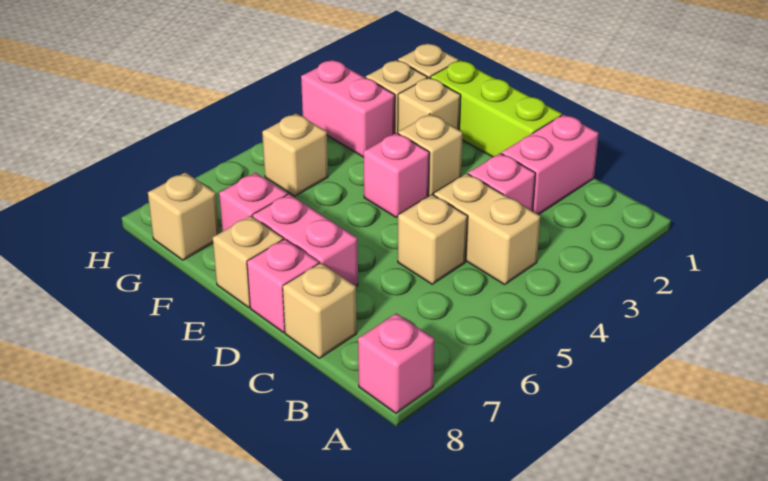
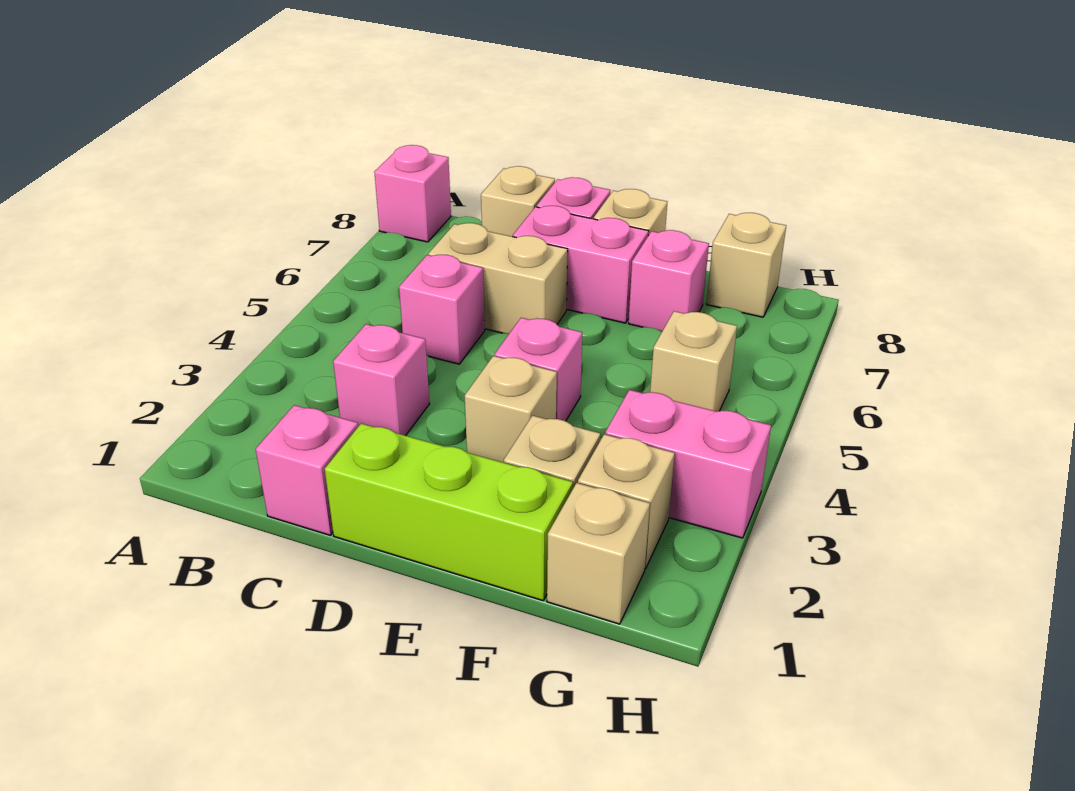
tan 1x2 brick [434,174,540,285] -> tan 1x2 brick moved to [428,223,568,334]
pink 1x2 brick [502,114,599,215] -> pink 1x1 brick [256,405,358,535]
tan 1x1 brick [398,195,468,284] -> pink 1x1 brick [399,255,485,364]

